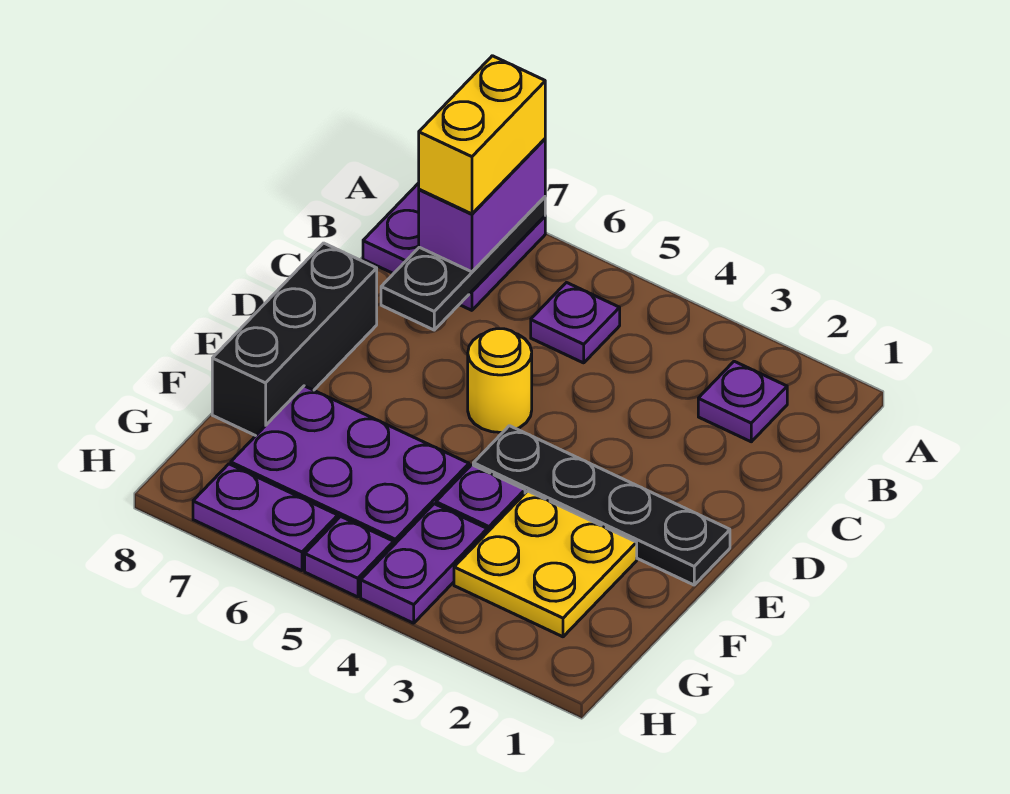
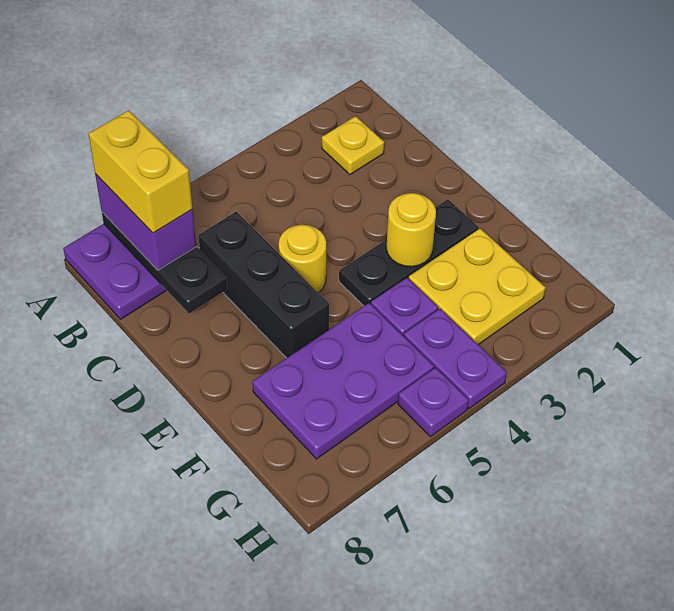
purple 1x1 plate [698,361,787,442] -> yellow 1x1 plate [322,116,384,174]
purple 1x1 plate [531,283,620,363] -> none
black 1x3 brick [212,243,377,436] -> black 1x3 brick moved to [198,212,329,358]
black 1x4 plate [473,426,730,585] -> black 1x3 plate [339,199,479,306]
none -> yellow 1x1 round brick [386,193,436,267]
purple 1x2 plate [193,464,338,571] -> none

